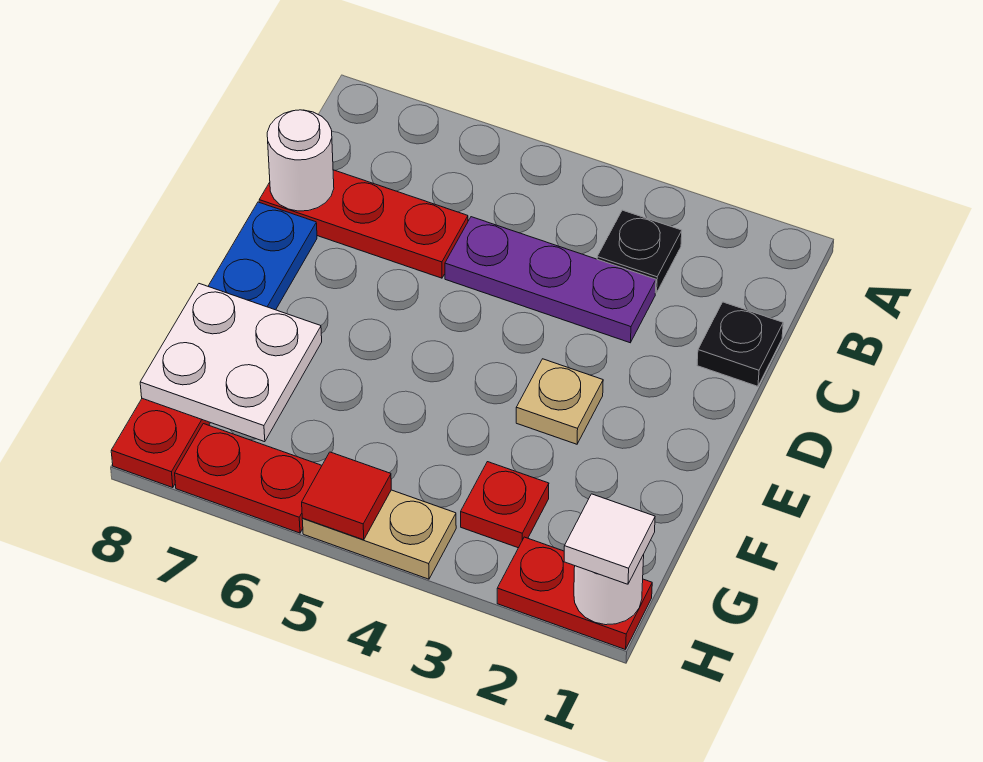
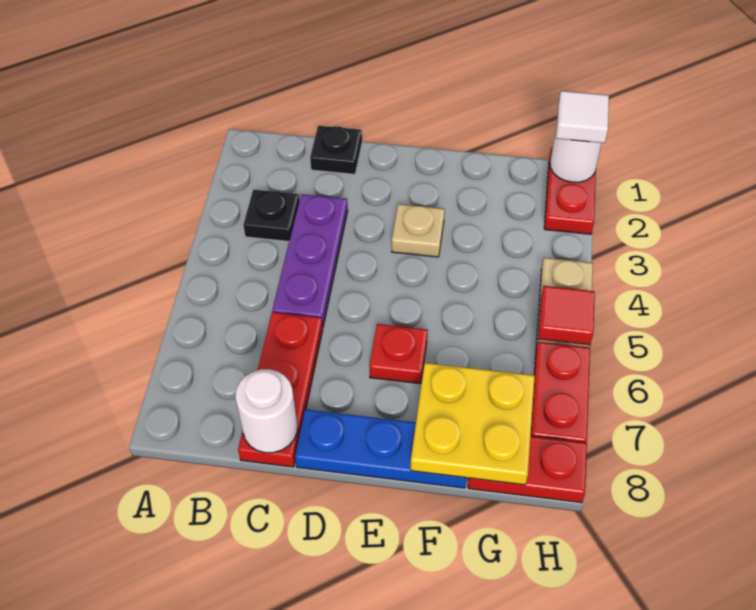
white 2x2 plate [140,284,322,442] -> yellow 2x2 plate [411,363,535,485]
red 1x1 plate [461,462,549,548] -> red 1x1 plate moved to [370,324,428,384]

